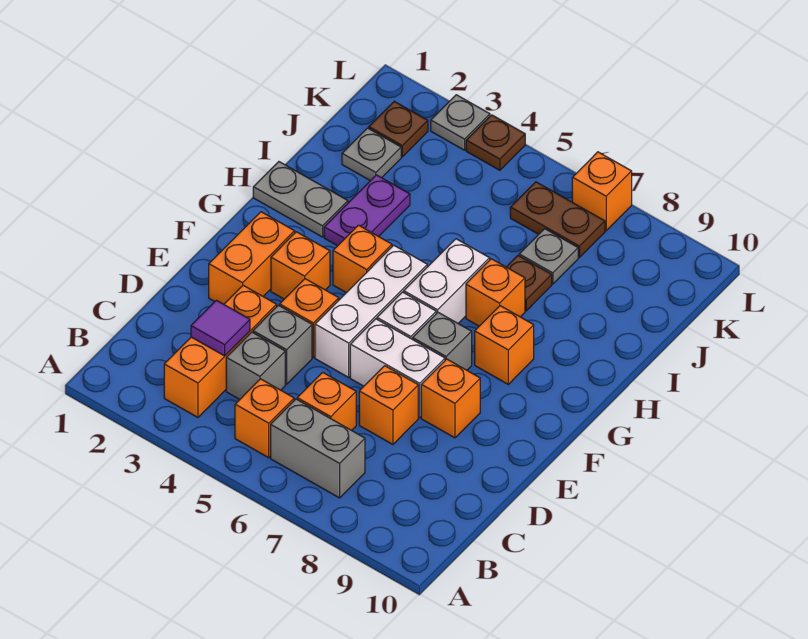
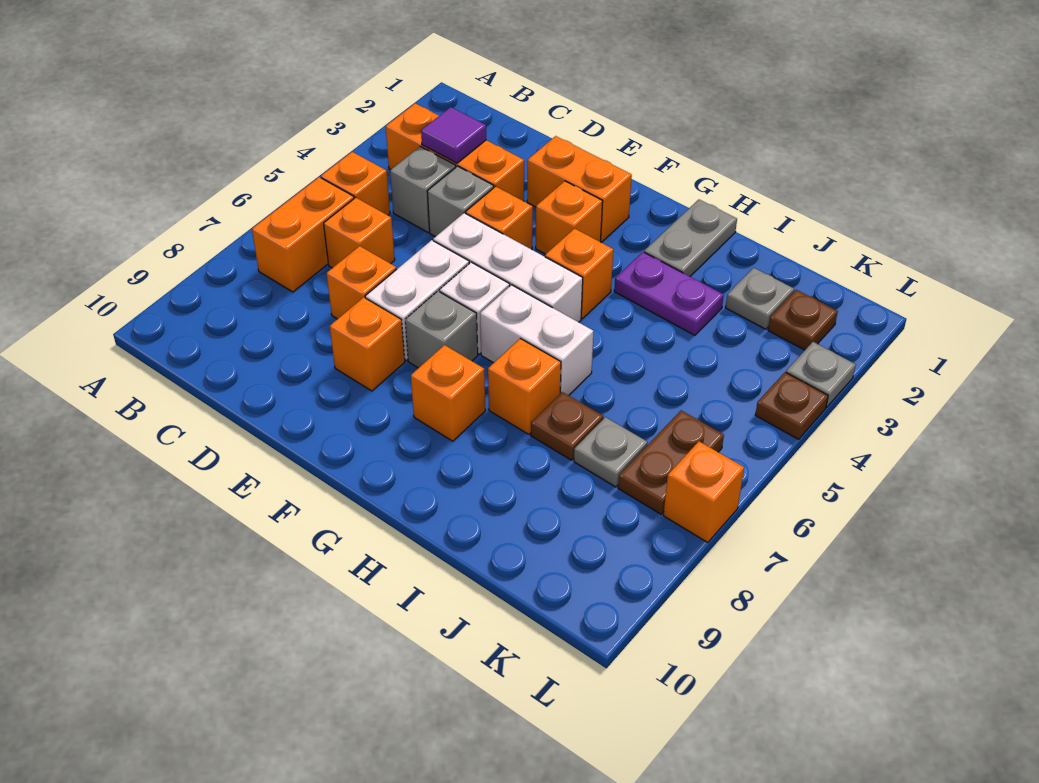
grey 1x2 brick [271,399,365,498] -> orange 1x2 brick [252,177,354,292]

